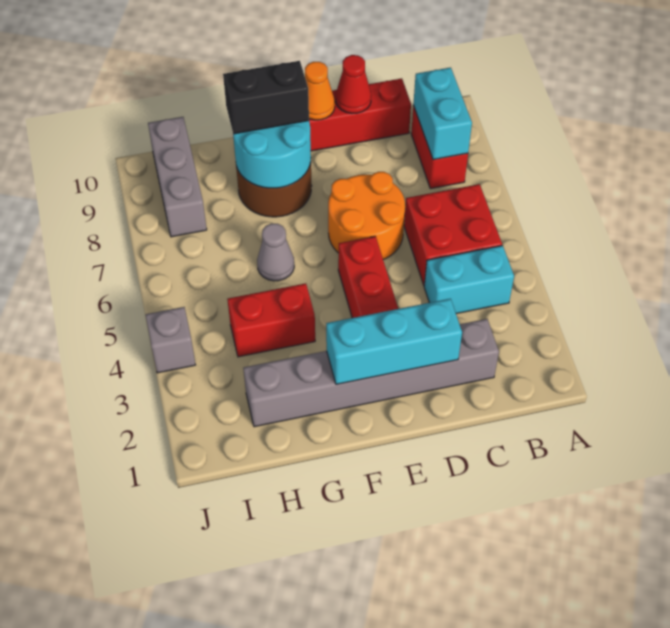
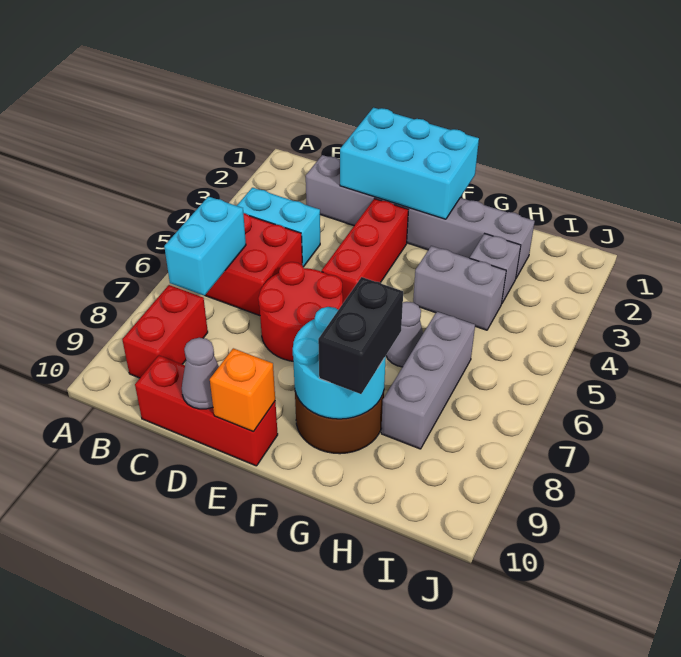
cyan 1x2 brick [413,68,472,160] -> cyan 1x2 brick moved to [164,197,246,296]
cyan 1x3 brick [326,299,462,384] -> cyan 2x3 brick [340,108,479,219]
orange 2x2 round brick [328,172,405,260] -> red 2x2 round brick [258,262,343,361]
red 1x1 cone [336,55,371,113] -> grey 1x1 cone [182,338,219,409]
orange 1x1 cone [305,62,335,120] -> orange 1x1 brick [210,348,275,432]
black 1x2 brick [223,61,309,134] -> black 1x2 brick turned to [318,277,403,394]
red 1x2 brick [227,283,315,357] -> grey 1x2 brick [413,246,506,330]
grey 1x3 brick [148,117,207,237] -> grey 1x3 brick moved to [381,312,475,449]
grey 1x1 brick [146,307,195,373] -> grey 1x1 brick moved to [470,234,521,303]

